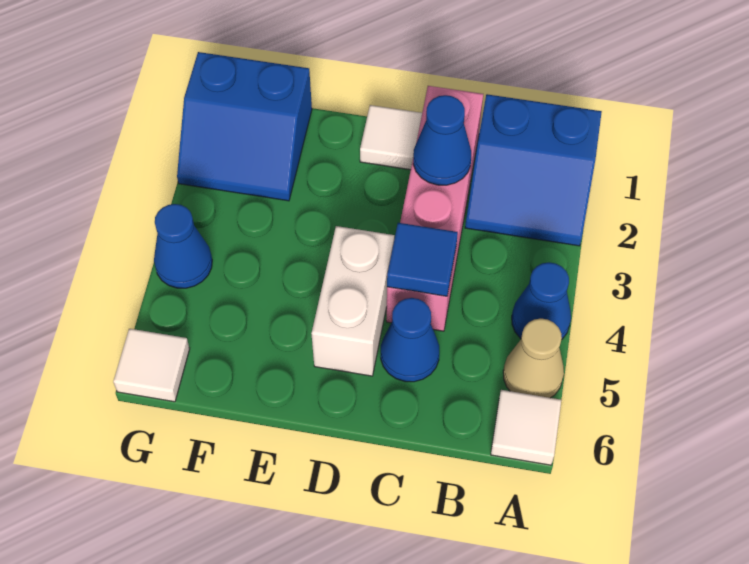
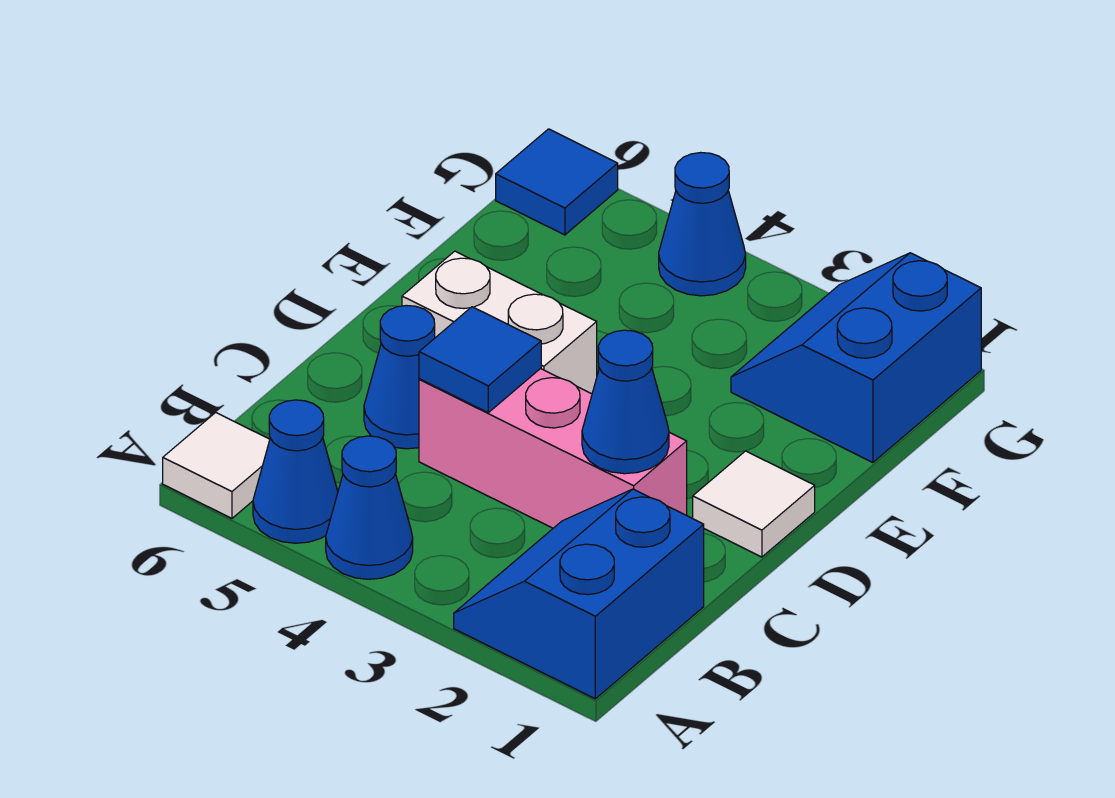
tan 1x1 cone [503,319,564,398] -> blue 1x1 cone [253,400,338,543]
pink 1x4 brick [386,86,483,331] -> pink 1x3 brick [419,368,687,528]
white 1x1 tile [113,329,190,402] -> blue 1x1 tile [496,129,618,235]

